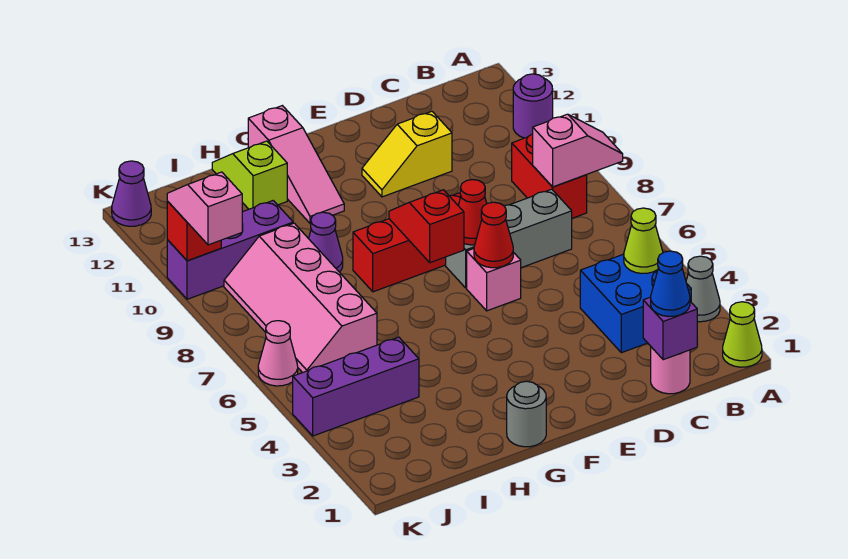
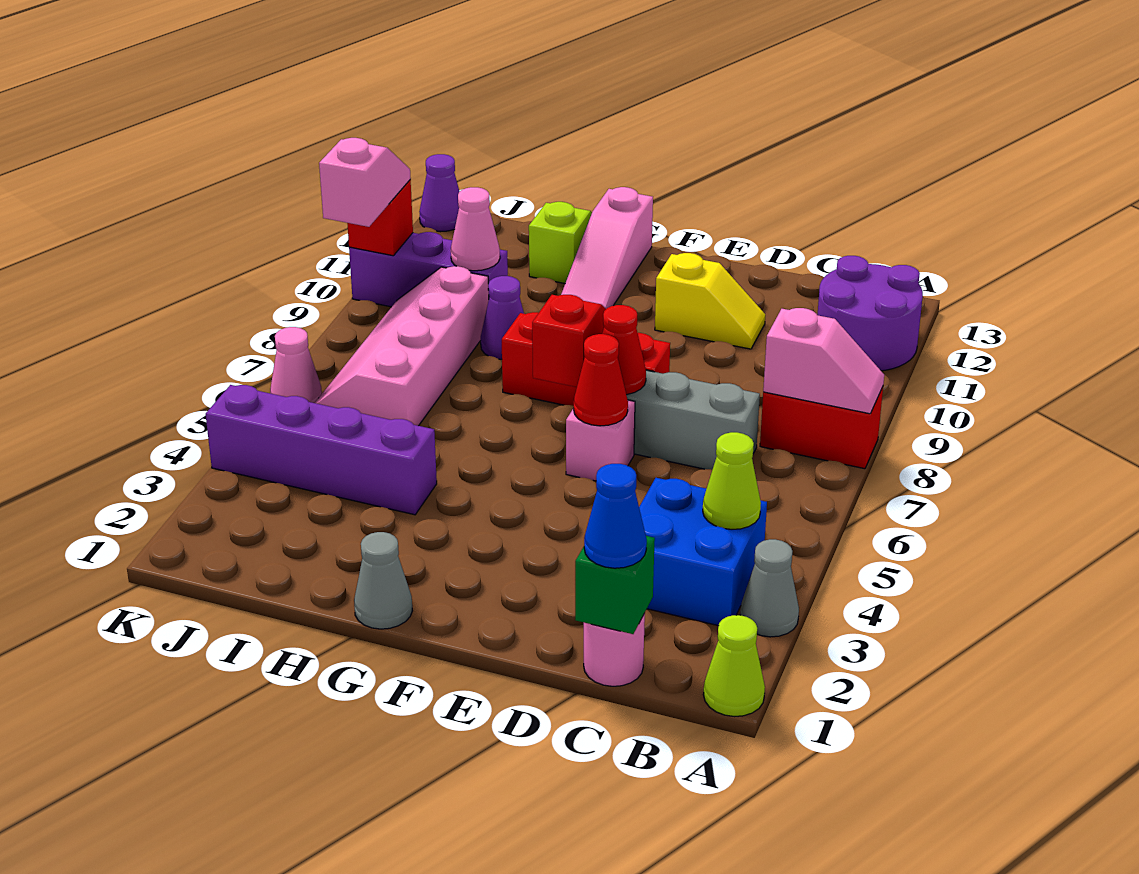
purple 1x1 round brick [513,74,553,138] -> purple 2x2 round brick [818,256,923,371]
red 1x2 brick [512,134,587,218] -> red 1x2 brick turned to [760,387,883,469]
purple 1x1 brick [643,297,697,360] -> green 1x1 brick [575,536,655,634]
yellow 1x2 slope [362,112,452,197] -> yellow 1x2 slope turned to [655,253,765,349]
grey 1x1 round brick [507,381,546,447] -> grey 1x1 cone [354,532,413,629]
purple 1x3 brick [293,337,419,436] -> purple 1x4 brick [206,385,437,515]
none -> pink 1x1 cone [451,187,500,271]

